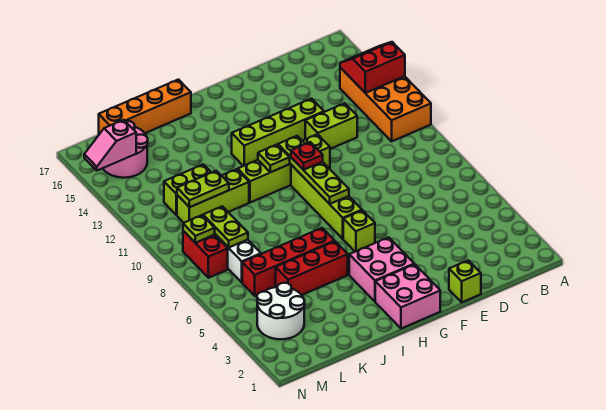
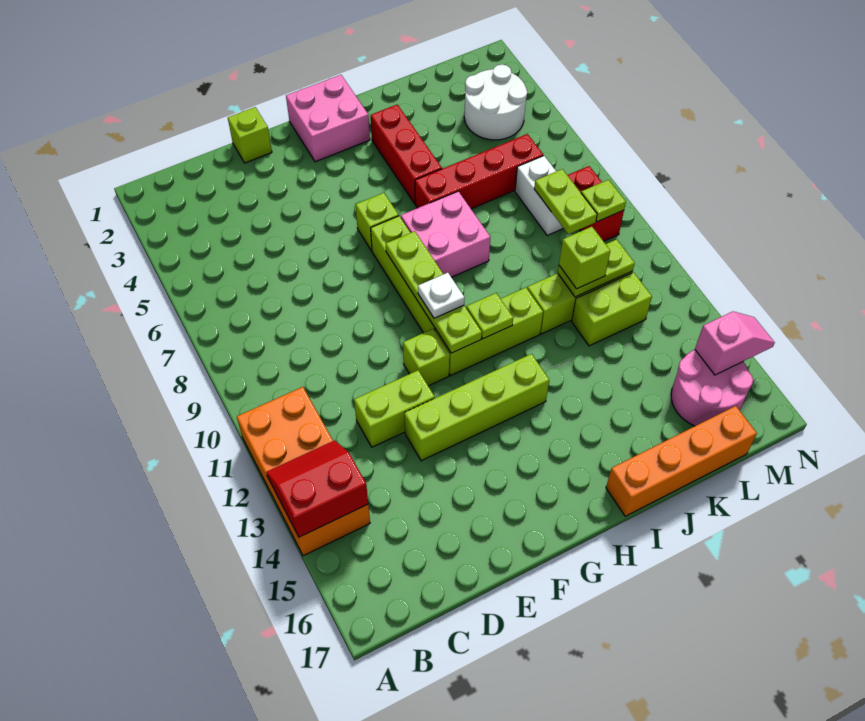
red 2x2 slope [340,42,405,93] -> red 2x2 slope turned to [266,441,368,537]
pink 2x2 brick [349,237,414,301] -> pink 2x2 brick moved to [401,191,491,277]
red 1x1 plate [291,142,323,170] -> white 1x1 plate [418,273,465,318]
red 1x3 brick [276,241,348,295] -> red 1x3 brick turned to [370,105,442,203]
none -> lime 1x1 brick [559,227,610,289]

